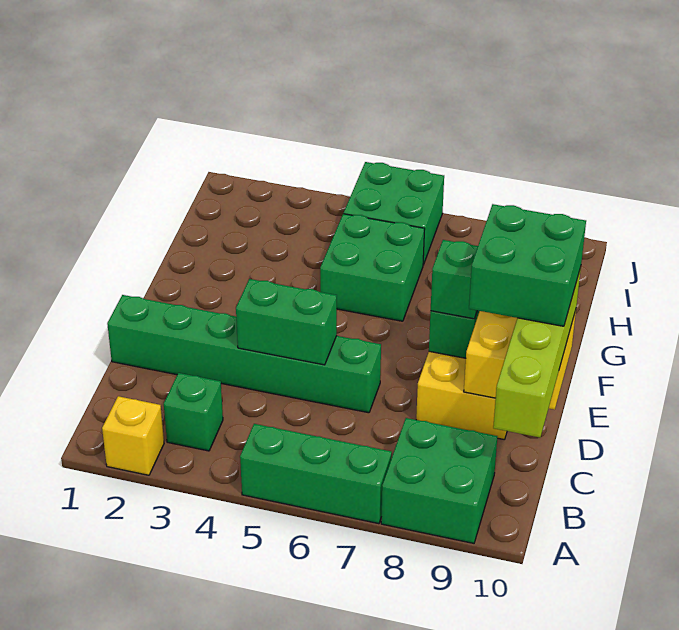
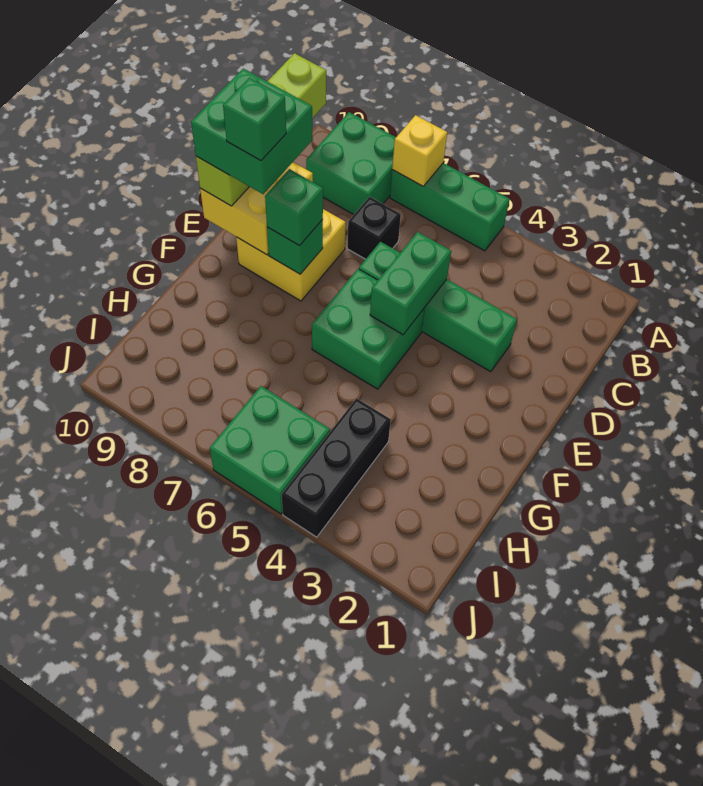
yellow 1x1 brick [102,396,164,475] -> yellow 1x1 brick moved to [392,115,447,186]
green 1x1 brick [164,373,223,451] -> green 1x1 brick moved to [223,78,286,161]
none -> black 1x1 brick [347,197,401,259]
green 1x6 brick [107,295,381,413] -> green 1x4 brick [359,242,517,372]
green 1x2 brick [236,279,337,365] -> green 1x2 brick turned to [370,232,451,334]
green 2x2 brick [320,214,425,321] -> green 2x2 brick moved to [312,269,425,389]
none -> black 1x3 brick [282,398,391,537]

